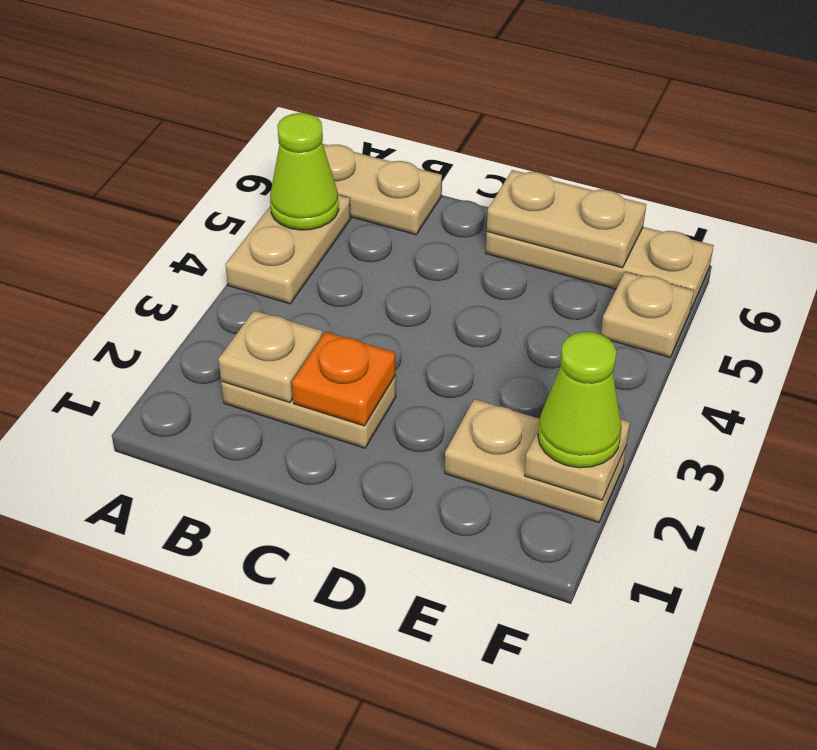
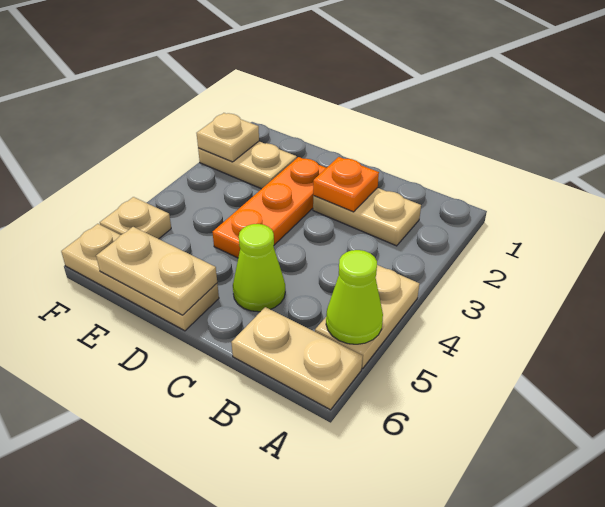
tan 1x1 plate [218,311,322,403] -> none
none -> orange 1x3 plate [213,157,326,258]
lime 1x1 cone [538,332,622,468] -> lime 1x1 cone moved to [233,224,285,312]

